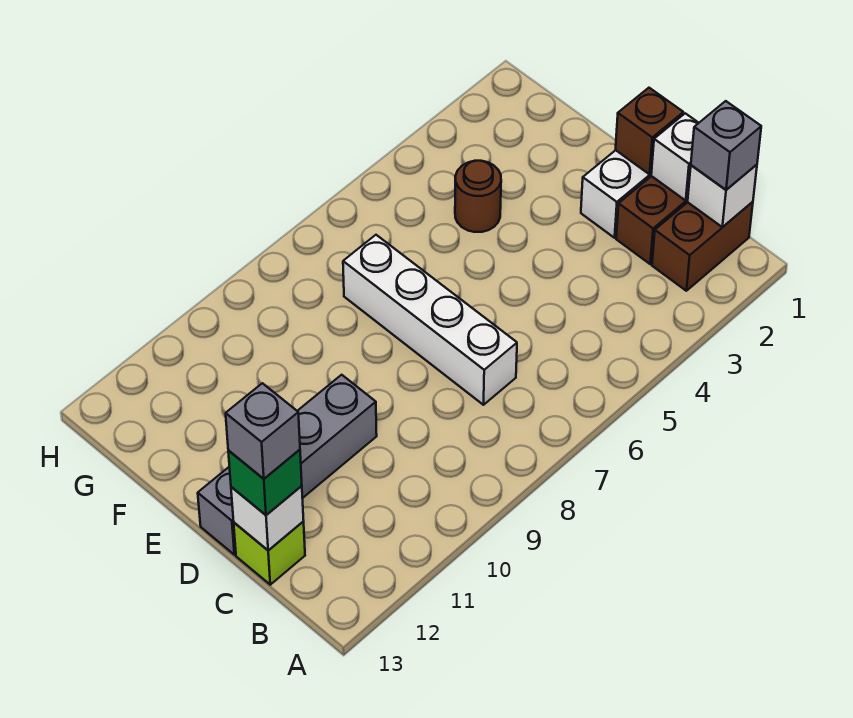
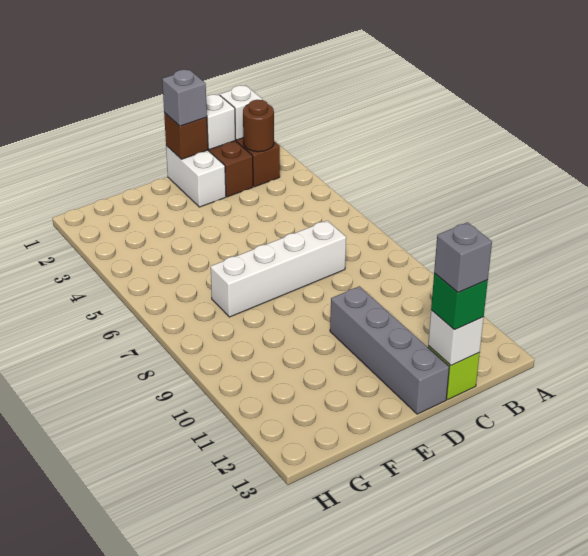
grey 1x1 brick [691,101,761,190] -> grey 1x1 brick moved to [162,70,207,126]
brown 1x1 round brick [455,161,501,232] -> brown 1x1 round brick moved to [243,100,274,152]

